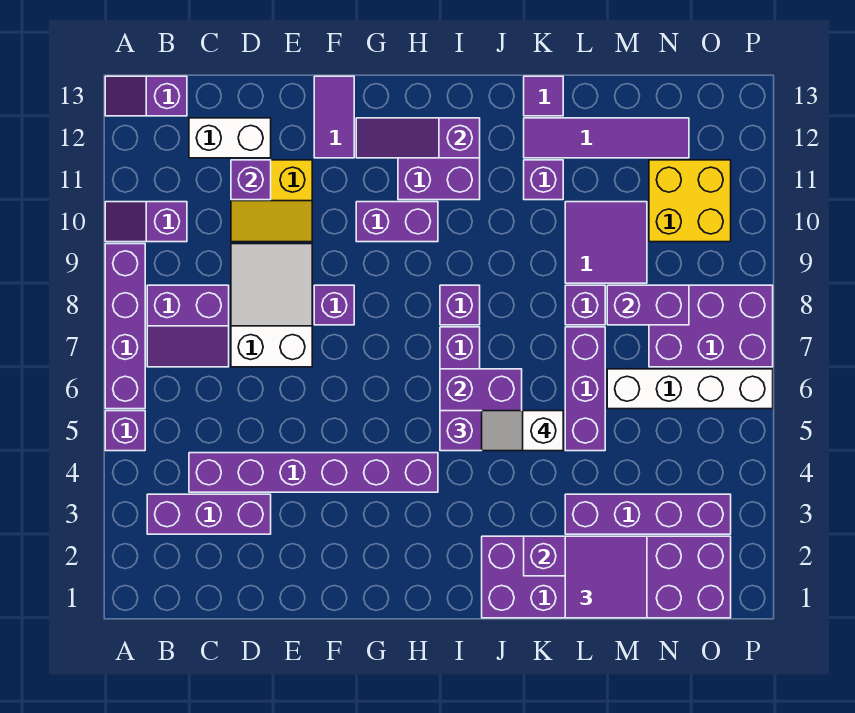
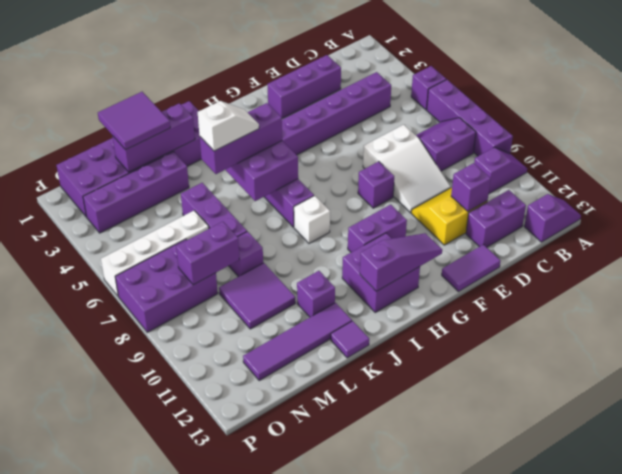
purple 1x3 brick [147,494,271,534] -> purple 1x3 brick moved to [267,55,341,119]
white 1x2 brick [189,118,271,158] -> purple 1x2 brick [466,190,526,247]
purple 1x2 tile [314,76,354,158] -> purple 1x2 tile turned to [442,244,500,292]
purple 1x1 brick [440,285,480,325] -> white 1x1 brick [294,196,330,244]
yellow 2x2 brick [649,160,731,242] -> none

